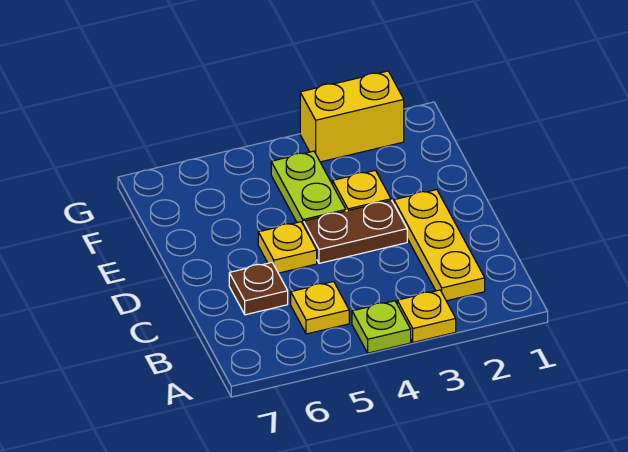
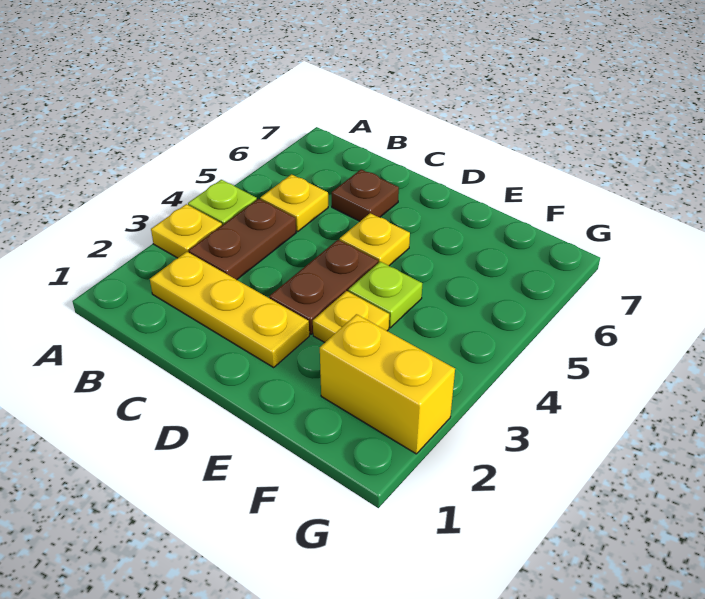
none -> brown 1x2 plate [189,199,296,280]
lime 1x2 plate [271,151,346,225] -> lime 1x1 plate [348,262,422,328]
yellow 1x2 brick [300,71,404,162] -> yellow 1x2 brick turned to [320,314,455,454]

